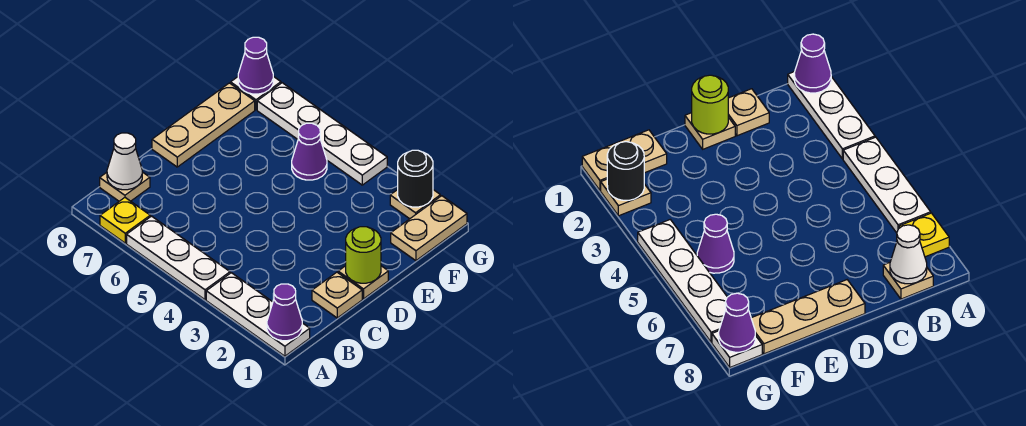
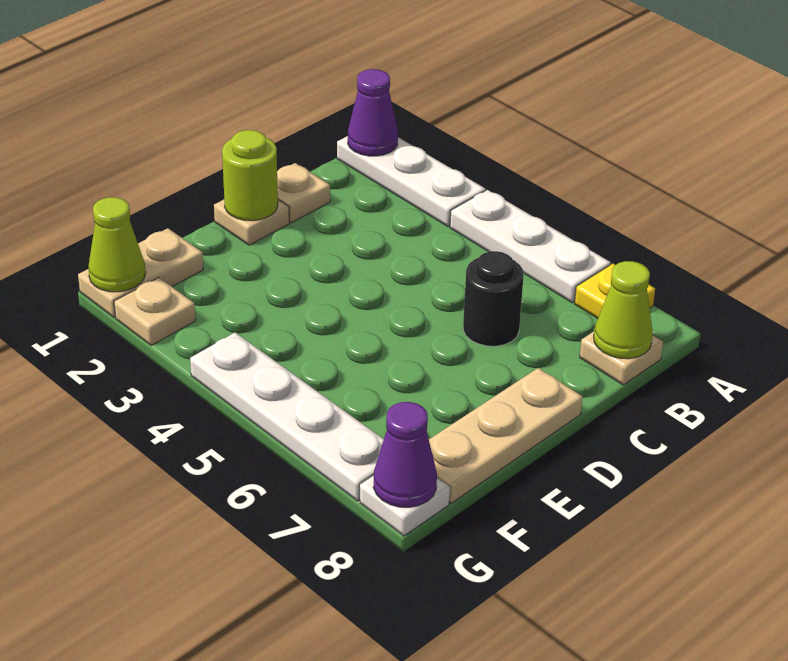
white 1x1 cone [107,133,142,190] -> lime 1x1 cone [594,261,653,359]
purple 1x1 cone [292,123,327,180] -> none
none -> lime 1x1 cone [88,197,146,292]
black 1x1 round brick [398,150,433,207] -> black 1x1 round brick moved to [463,251,524,346]

